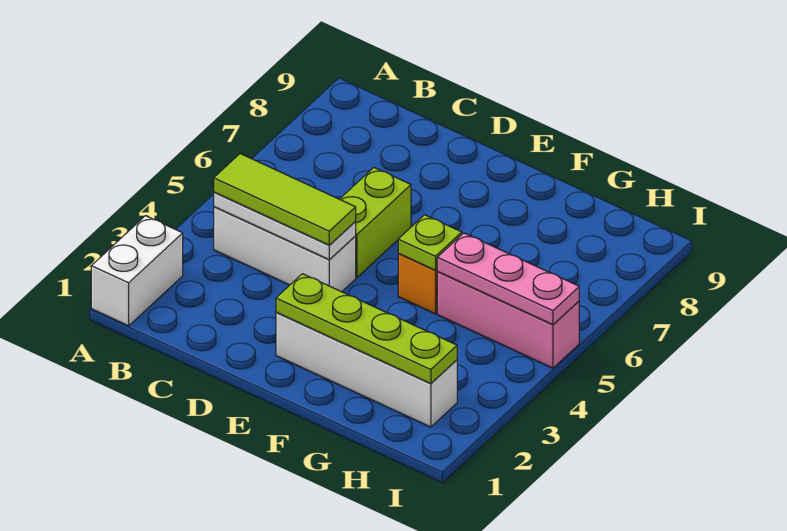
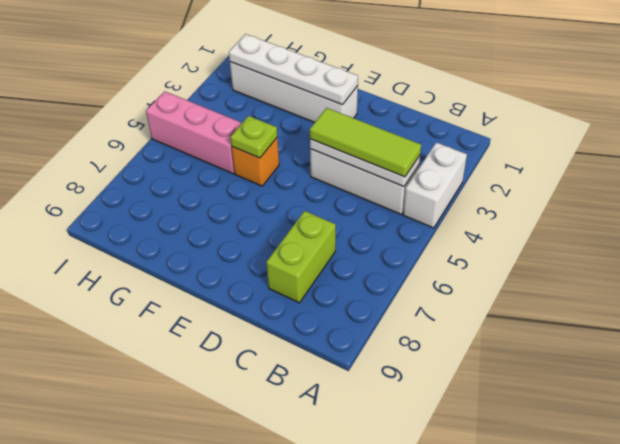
white 1x2 brick [91,216,183,326] -> white 1x2 brick moved to [403,142,467,228]
lime 1x2 brick [340,168,411,277] -> lime 1x2 brick moved to [266,211,336,303]
lime 1x4 plate [276,274,457,384] -> white 1x4 plate [229,34,358,105]
pink 1x3 plate [437,233,579,325] -> none

